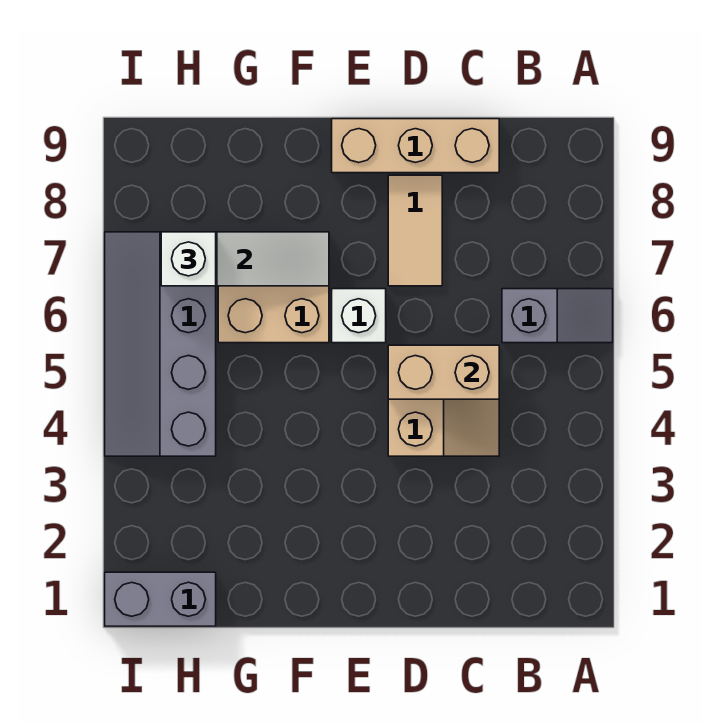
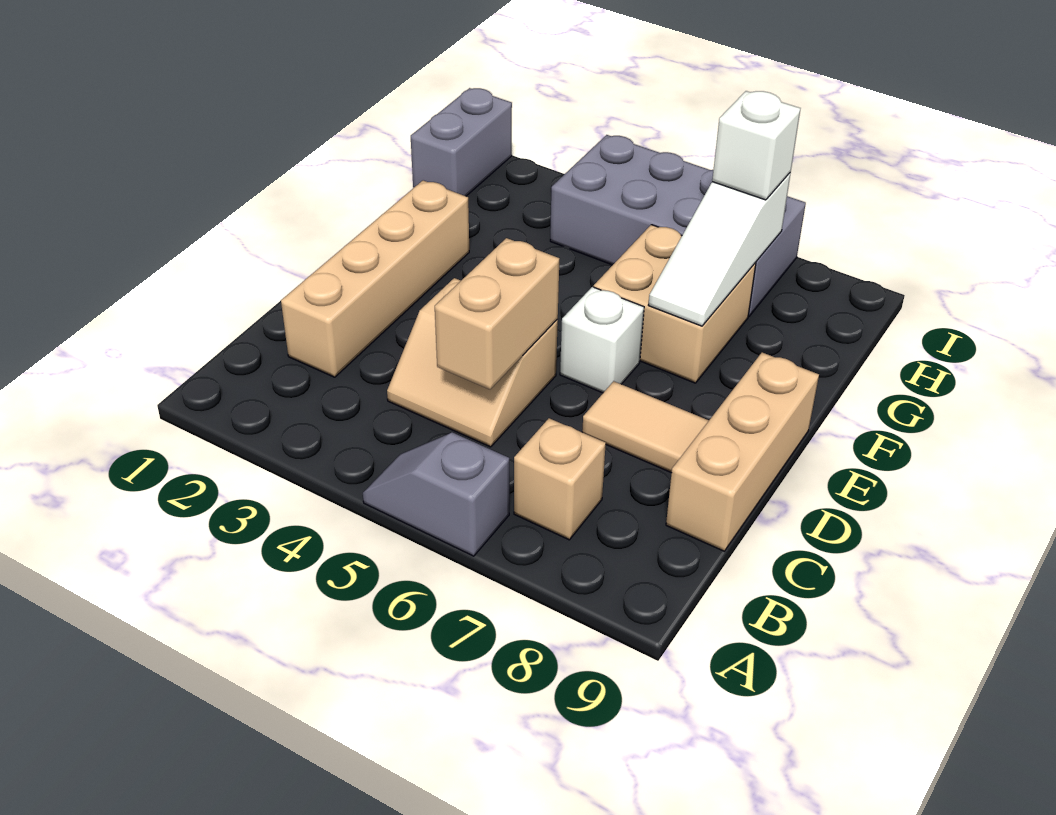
grey 1x2 slope [502,289,613,343] -> grey 1x2 slope turned to [363,432,509,556]
none -> tan 1x1 brick [514,418,606,540]
none -> tan 1x4 brick [281,180,469,377]
grey 2x4 slope [105,232,216,456] -> grey 2x4 brick [550,135,806,316]

